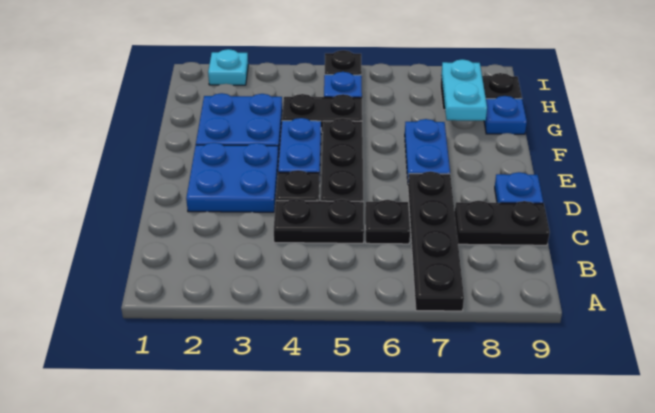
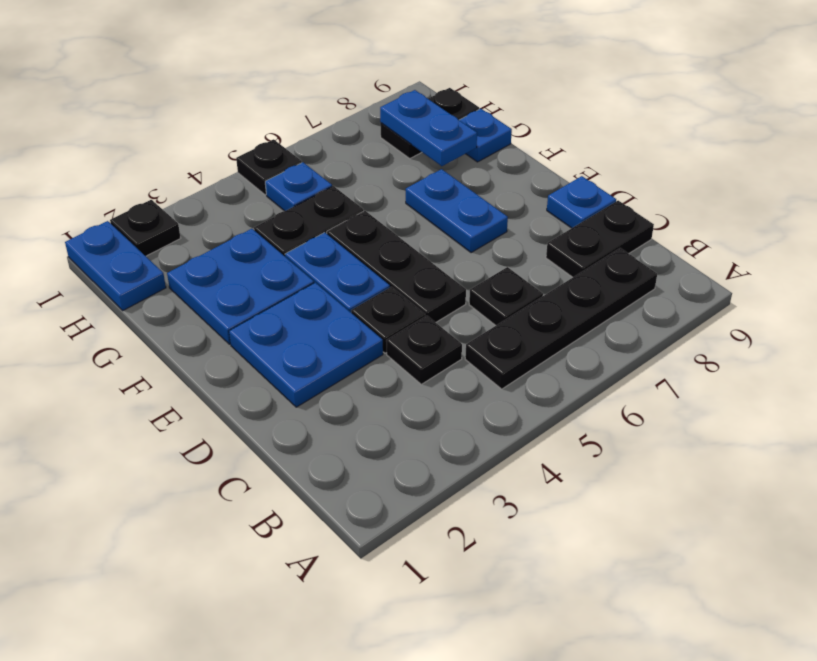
black 1x4 plate [408,171,464,311] -> black 1x4 plate turned to [465,248,657,389]
black 1x2 plate [274,199,364,243] -> black 1x1 plate [386,316,462,384]
cyan 1x2 plate [441,59,487,121] -> blue 1x2 plate [380,90,477,166]
none -> blue 1x2 plate [65,221,166,310]
cyan 1x1 plate [208,49,248,85] -> black 1x1 plate [110,200,180,256]

